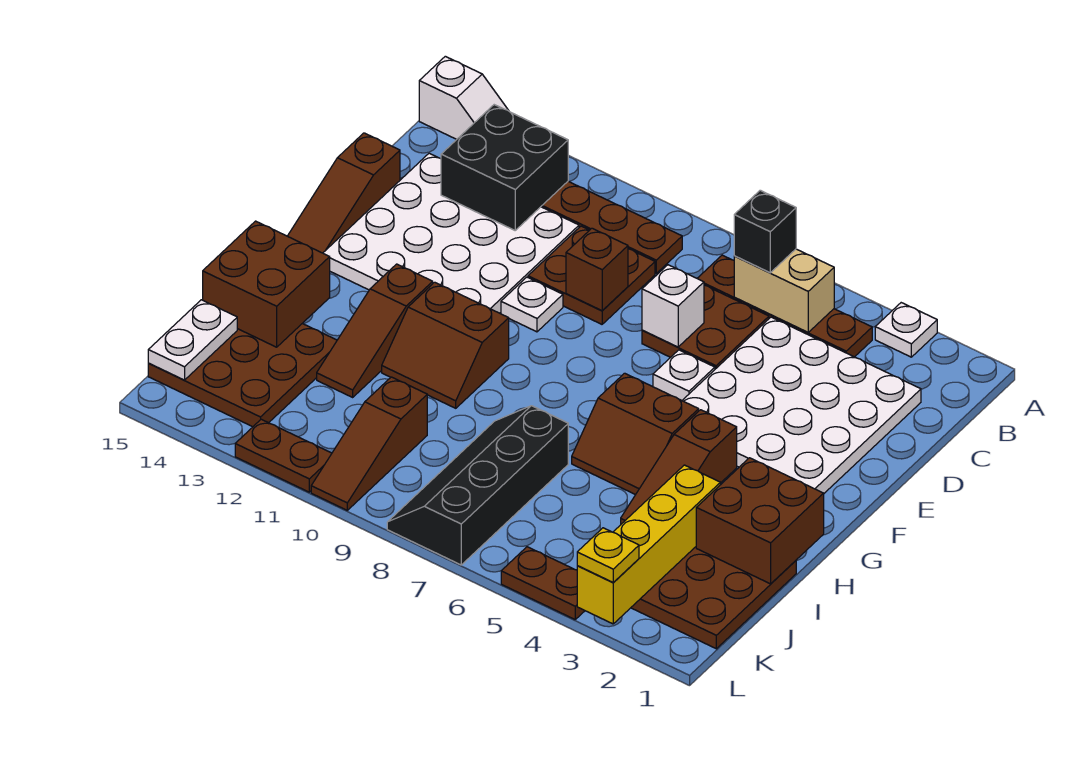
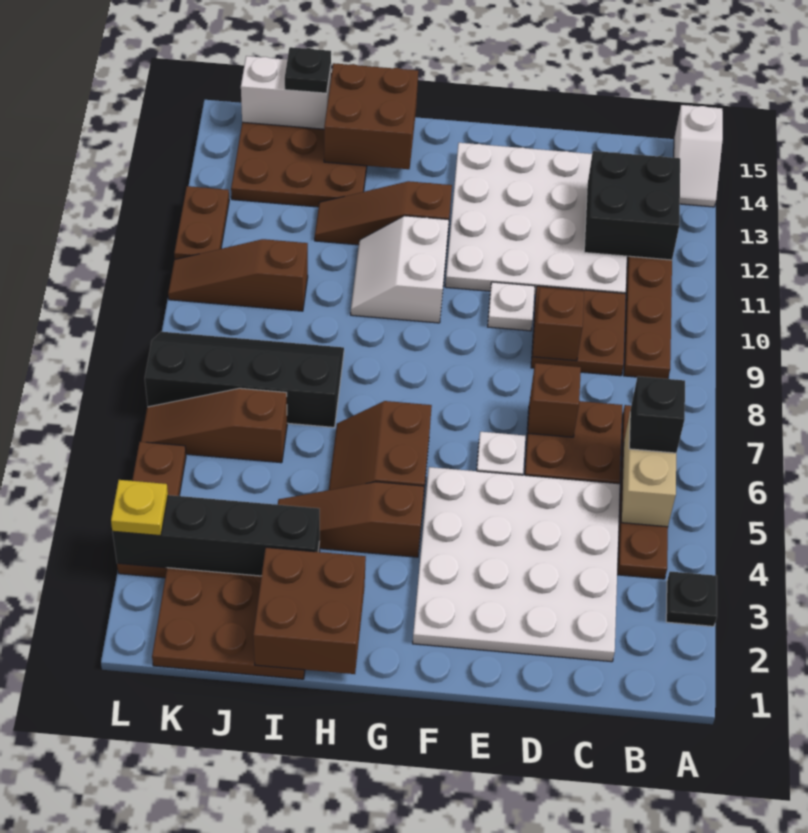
white 1x1 plate [875,303,937,357] -> black 1x1 plate [666,571,717,626]
white 1x1 brick [642,265,704,347] -> brown 1x1 brick [528,363,581,437]
brown 1x3 slope [288,133,400,253] -> brown 1x3 slope moved to [141,388,287,463]
brown 2x2 slope [382,282,509,408] -> white 2x2 slope [351,216,449,323]
yellow 1x4 brick [577,465,720,624] -> black 1x4 brick [113,495,320,576]
white 1x2 plate [148,300,237,380] -> white 1x2 brick [241,56,331,129]
none -> black 1x1 plate [285,47,331,93]
brown 1x2 plate [501,547,585,619] -> brown 1x3 plate [117,442,186,578]

